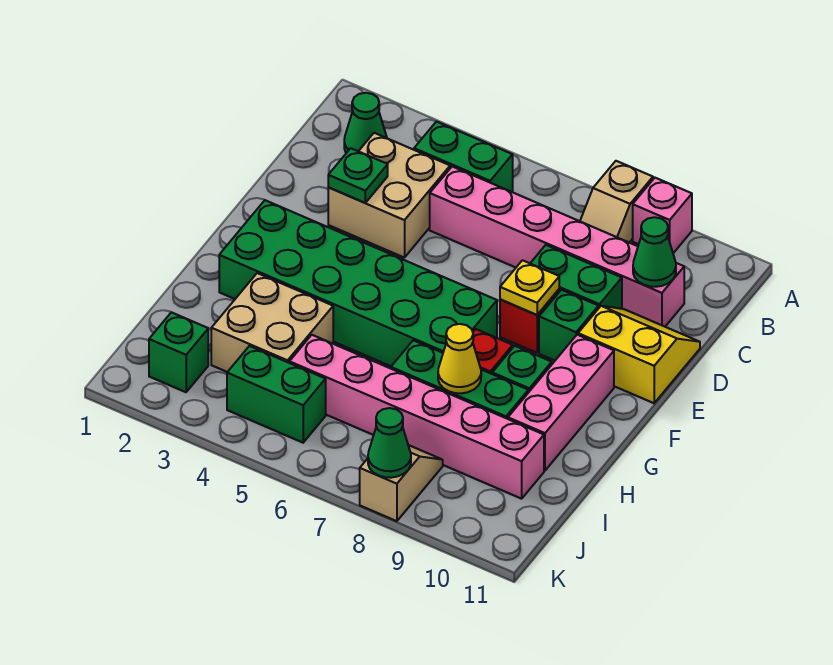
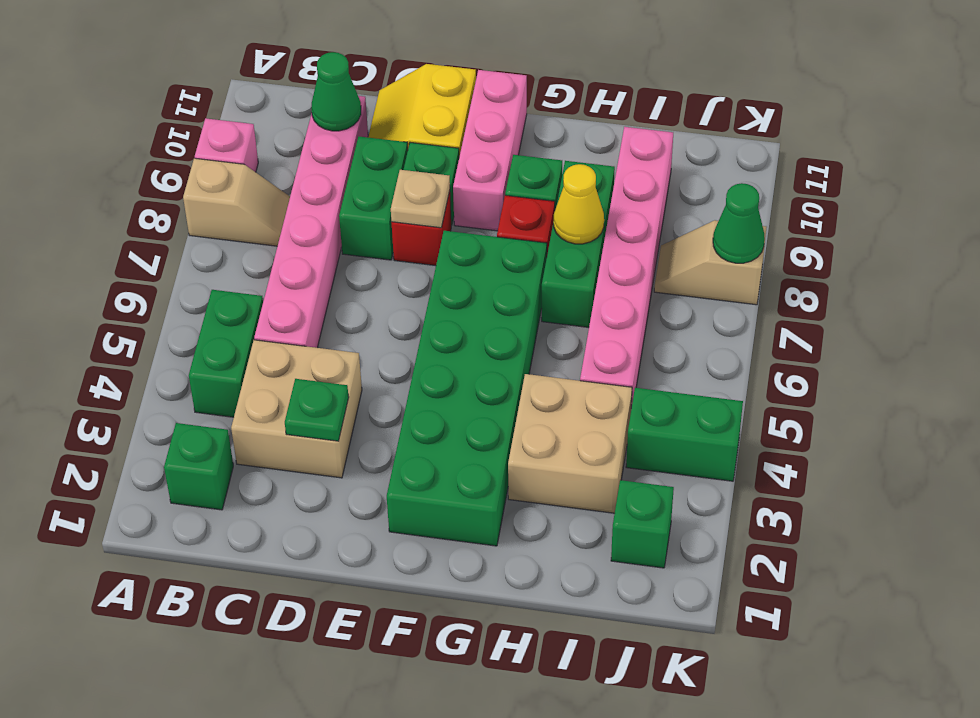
green 1x1 cone [344,93,387,153] -> green 1x1 brick [164,423,233,510]
yellow 1x1 plate [500,260,559,315] -> tan 1x1 plate [391,170,450,228]
pink 1x3 brick [508,335,614,471] -> pink 1x3 brick turned to [453,70,527,231]
green 1x2 brick [227,346,326,443] -> green 1x2 brick turned to [626,388,743,481]

